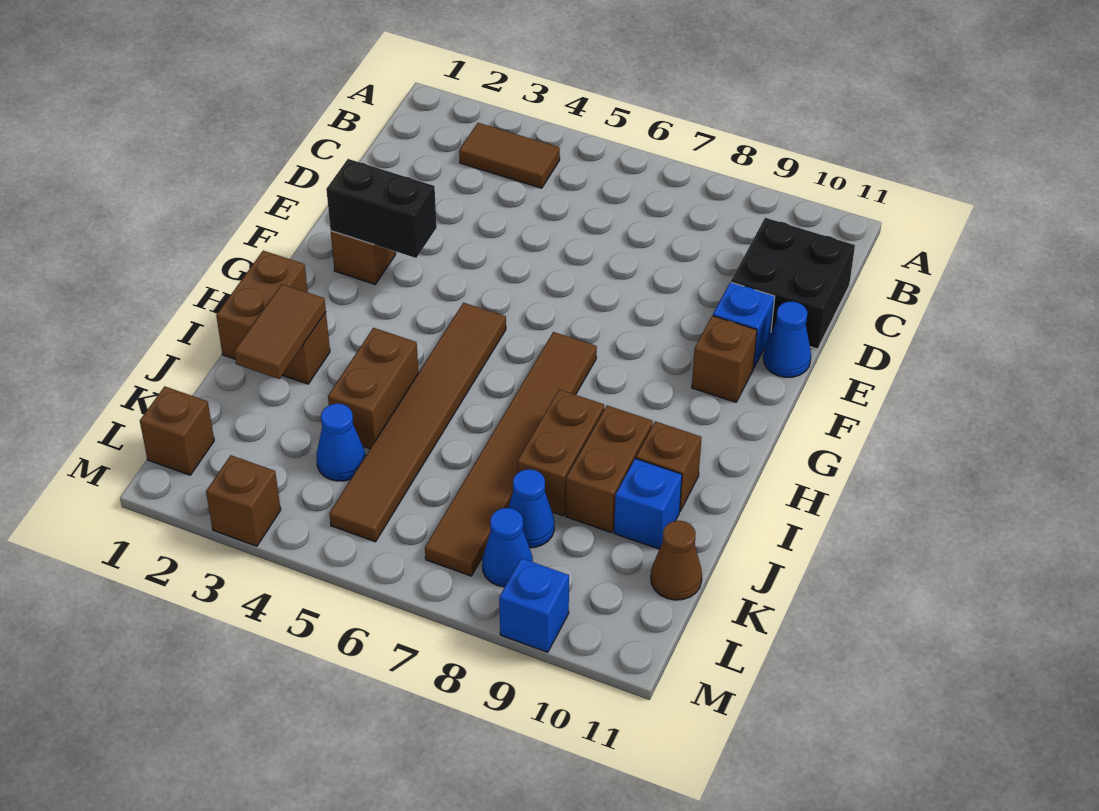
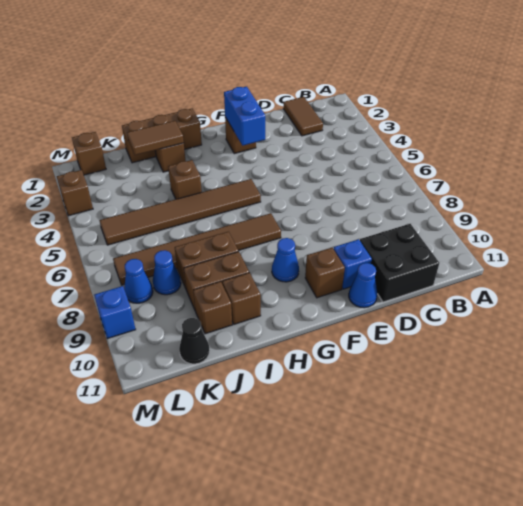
brown 1x2 tile [459,123,560,188] -> brown 1x2 tile moved to [283,97,323,136]
black 1x2 brick [326,159,437,258] -> blue 1x2 brick [224,87,265,146]
brown 1x2 brick [216,251,308,359] -> brown 1x3 brick [122,109,202,163]
brown 1x2 brick [328,328,419,449] -> brown 1x1 brick [168,160,202,199]
blue 1x1 brick [614,459,682,549] -> brown 1x1 brick [193,282,232,334]
blue 1x1 cone [317,404,365,481] -> blue 1x1 cone moved to [272,238,299,282]
brown 1x1 cone [651,521,702,600] -> black 1x1 cone [179,318,210,364]

